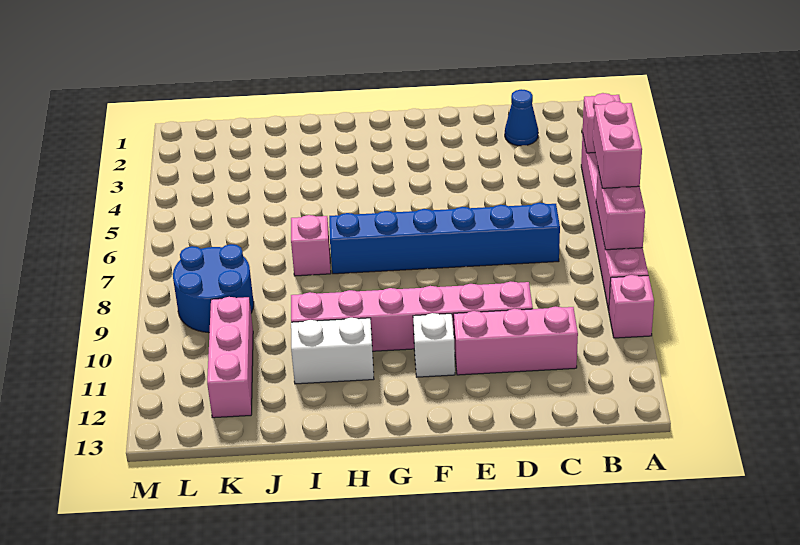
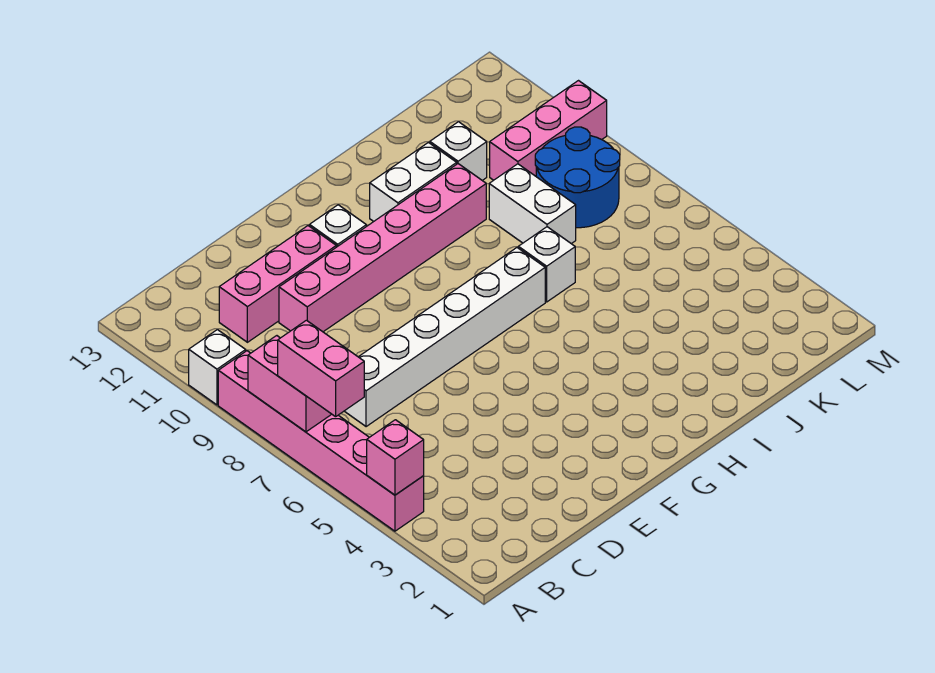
pink 1x1 brick [609,275,654,338] -> white 1x1 brick [189,330,246,405]
blue 1x1 cone [505,89,538,146] -> none
blue 1x6 brick [329,203,560,274] -> white 1x6 brick [345,248,545,427]
pink 1x1 brick [291,215,331,276] -> white 1x1 brick [518,227,575,302]
none -> white 1x2 brick [489,164,576,244]
none -> white 1x1 brick [430,122,487,180]
pink 1x3 brick [207,297,253,418] -> pink 1x3 brick turned to [490,81,607,180]

